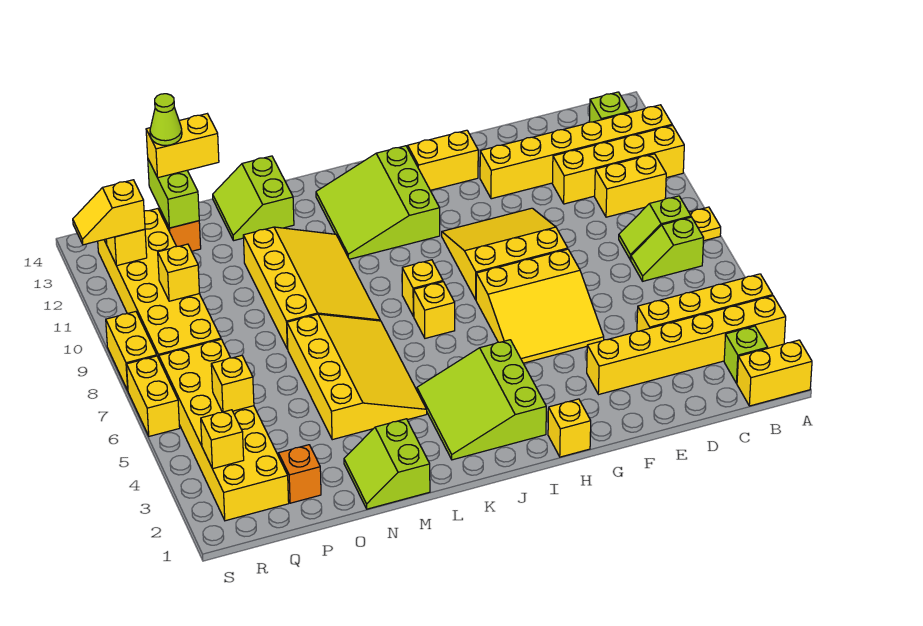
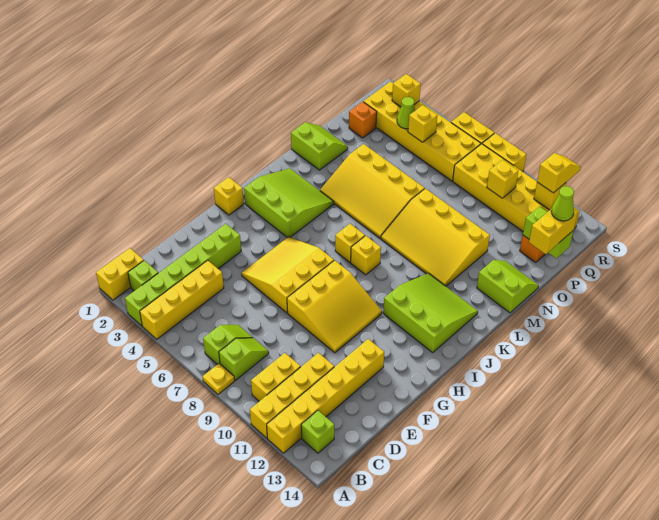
yellow 1x6 brick [587,296,786,394] -> lime 1x6 brick [125,224,241,326]
yellow 1x2 brick [408,130,478,190] -> none
none -> lime 1x1 cone [397,97,415,129]

